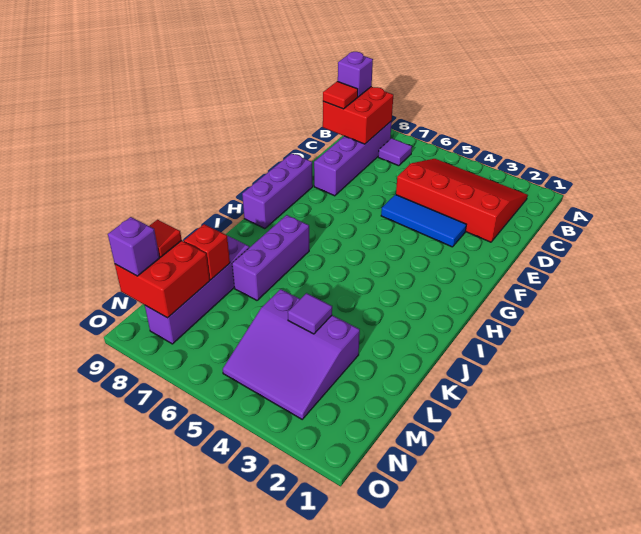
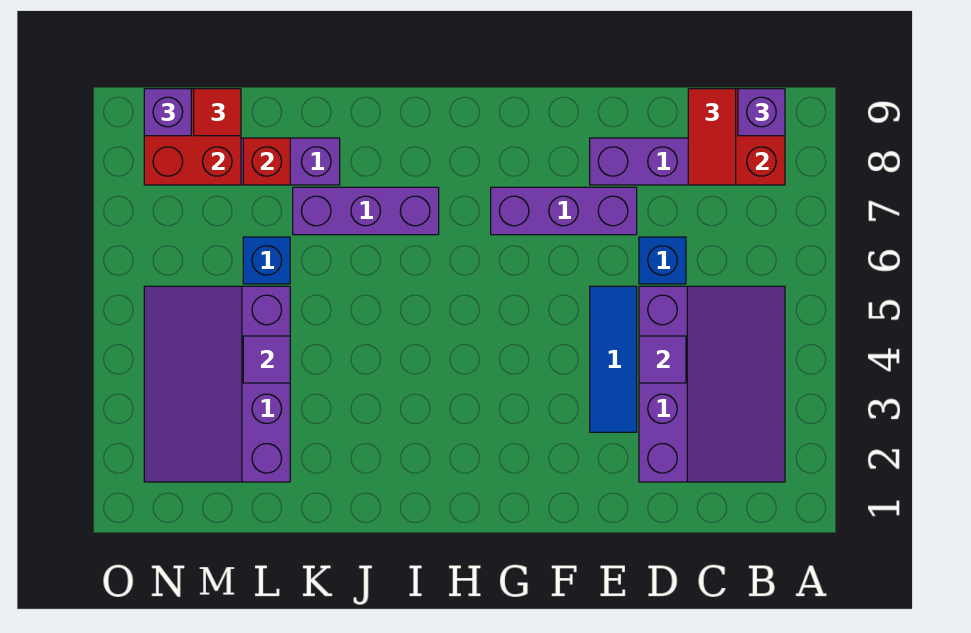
red 3x4 slope [396,159,528,242] -> purple 3x4 slope [639,286,785,482]
purple 1x1 tile [378,138,412,166] -> purple 1x1 tile moved to [639,336,686,383]
red 1x1 tile [323,81,358,109] -> red 1x2 tile [688,89,736,185]
none -> blue 1x1 brick [639,237,686,284]
purple 1x3 brick [242,153,313,229] -> purple 1x3 brick moved to [491,187,637,235]
purple 3x3 slope [223,289,360,419] -> purple 3x4 slope [144,286,290,482]
none -> blue 1x1 brick [243,237,290,284]

